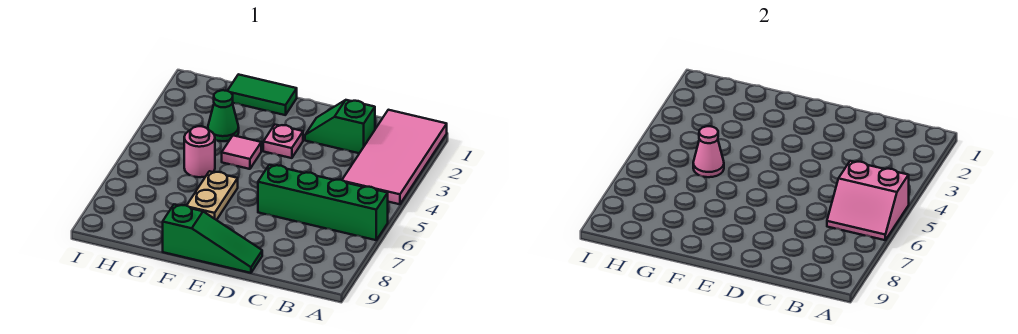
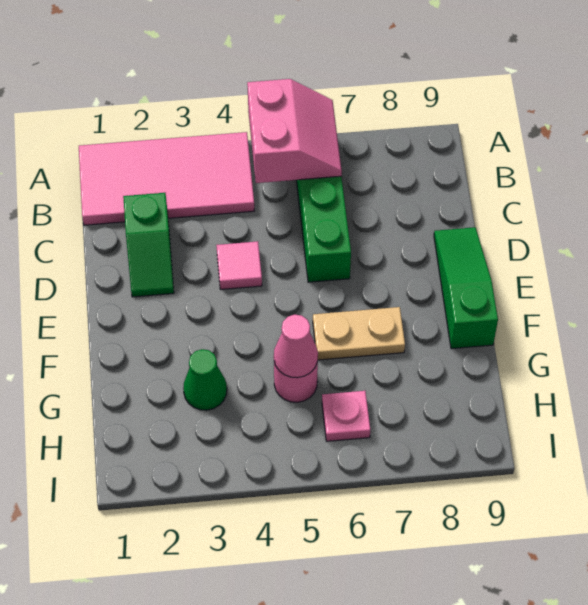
pink 1x1 plate [263,125,303,158] -> pink 1x1 plate moved to [322,391,370,441]
green 1x2 tile [228,74,297,115] -> none
pink 1x1 tile [222,135,261,169] -> pink 1x1 tile moved to [216,241,262,289]

